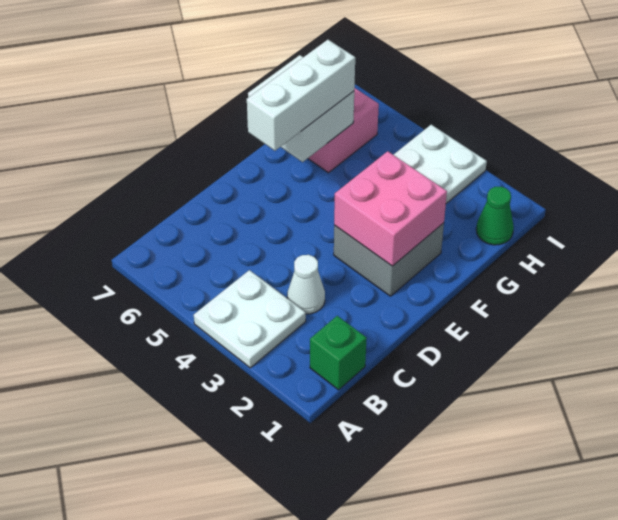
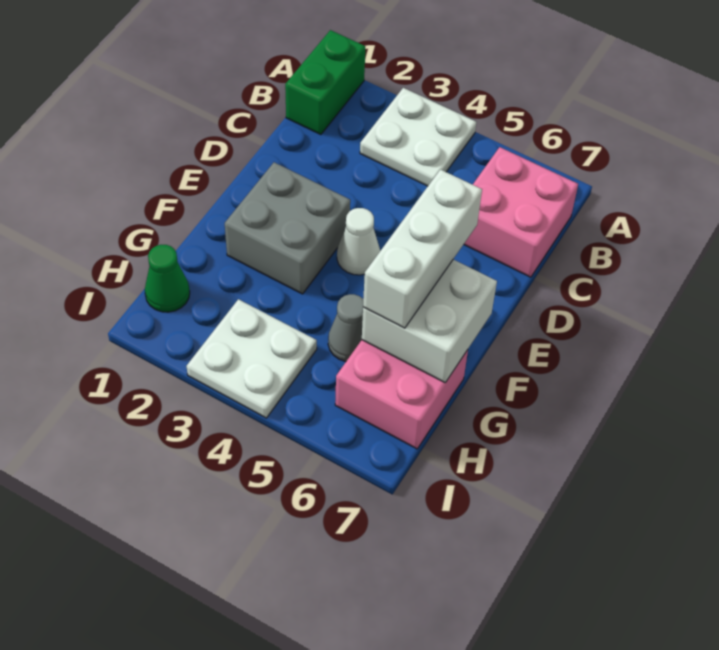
green 1x1 brick [310,316,367,390] -> green 1x2 brick [285,30,365,135]
white 1x1 cone [287,255,325,314] -> white 1x1 cone moved to [337,208,380,275]
pink 2x2 brick [334,151,447,266] -> pink 2x2 brick moved to [464,147,578,277]
none -> grey 1x1 cone [328,294,363,362]

